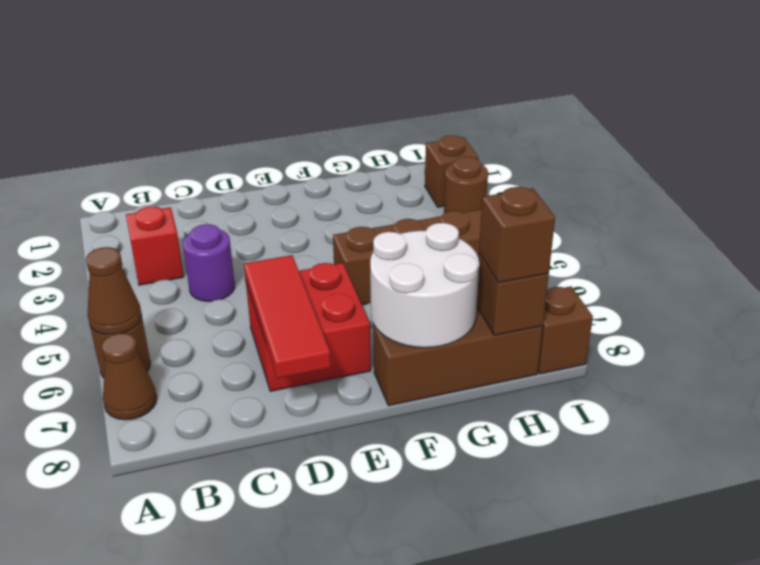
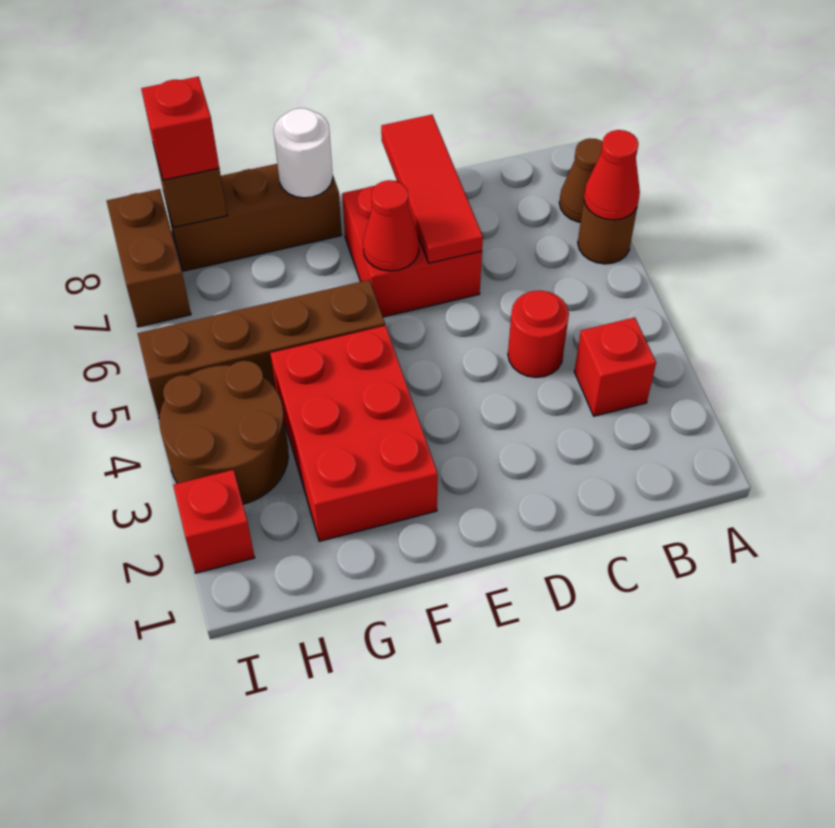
brown 1x1 cone [86,247,142,335] -> red 1x1 cone [584,130,640,220]
purple 1x1 round brick [183,224,235,301] -> red 1x1 round brick [508,290,569,377]
none -> red 1x1 cone [363,180,419,271]
none -> red 2x3 brick [270,326,438,541]
white 2x2 round brick [370,223,479,348] -> white 1x1 round brick [274,108,333,198]
brown 1x1 brick [479,187,555,283] -> red 1x1 brick [141,77,219,180]
brown 1x1 brick [425,136,479,207] -> red 1x1 brick [173,470,255,573]
brown 1x1 round brick [444,157,488,213] -> brown 2x2 round brick [159,361,288,504]
brown 1x1 brick [538,286,593,374] -> brown 1x2 brick [107,189,191,327]

